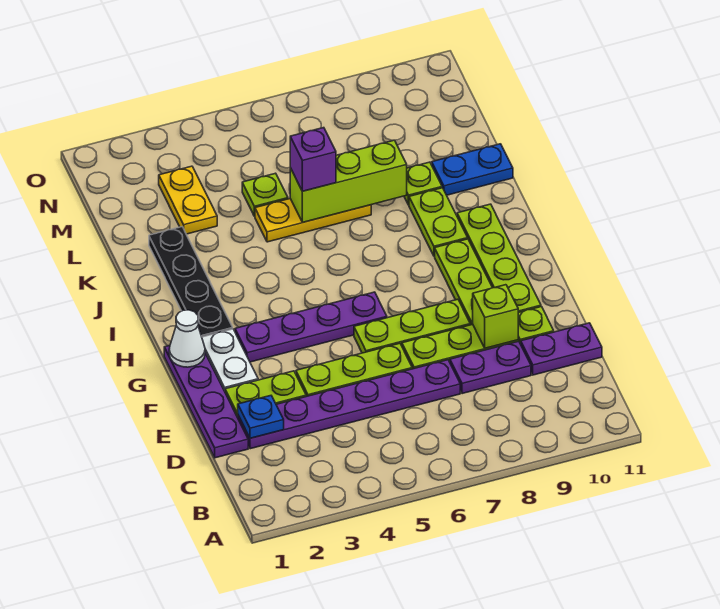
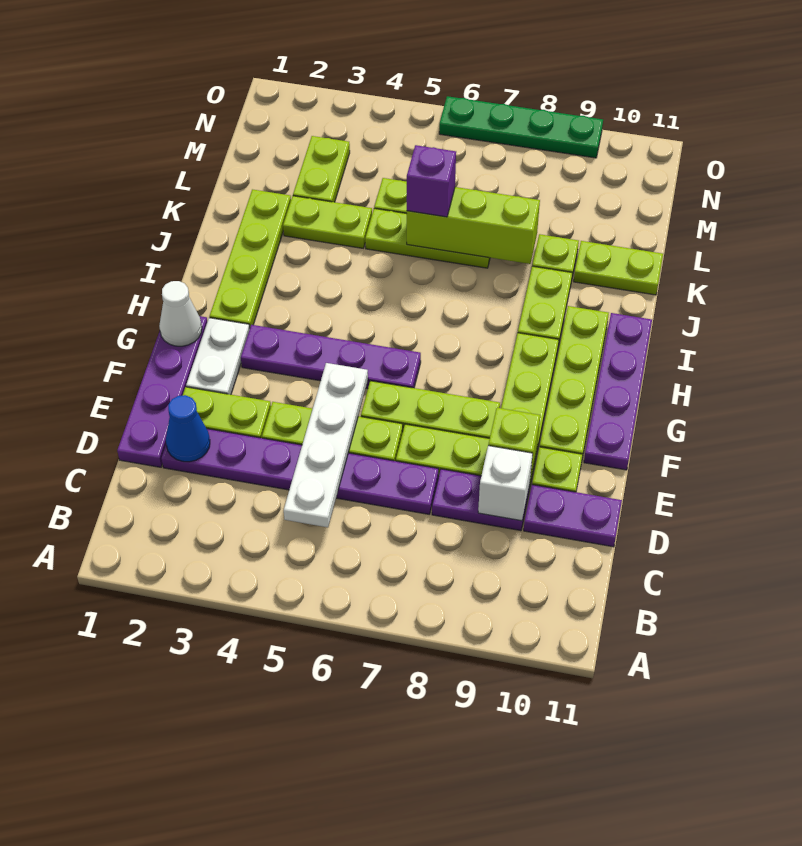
none -> white 1x4 plate [284,363,368,527]
blue 1x1 plate [238,396,284,438] -> blue 1x1 cone [166,395,210,462]
none -> white 1x1 brick [478,446,533,521]
none -> purple 1x4 plate [584,313,652,470]
black 1x4 plate [149,227,233,337] -> lime 1x4 plate [209,189,291,328]
none -> lime 1x2 plate [283,196,372,248]
yellow 1x3 plate [255,199,371,242] -> lime 1x3 plate [365,209,490,268]
blue 1x2 plate [432,144,513,195] -> lime 1x2 plate [574,241,663,295]
yellow 1x2 plate [159,166,217,234] -> lime 1x2 plate [293,136,350,202]
none -> green 1x4 plate [439,96,603,158]

